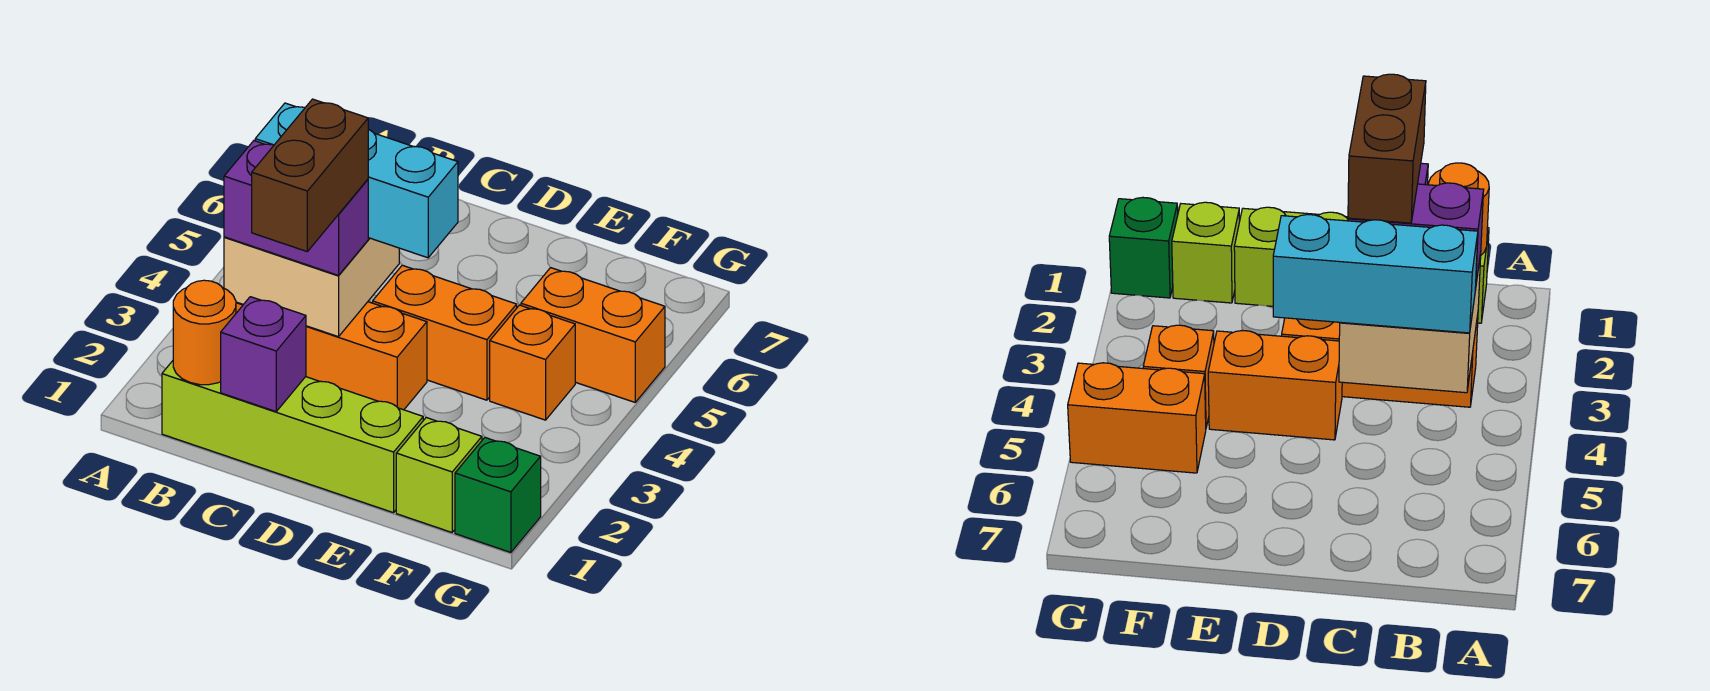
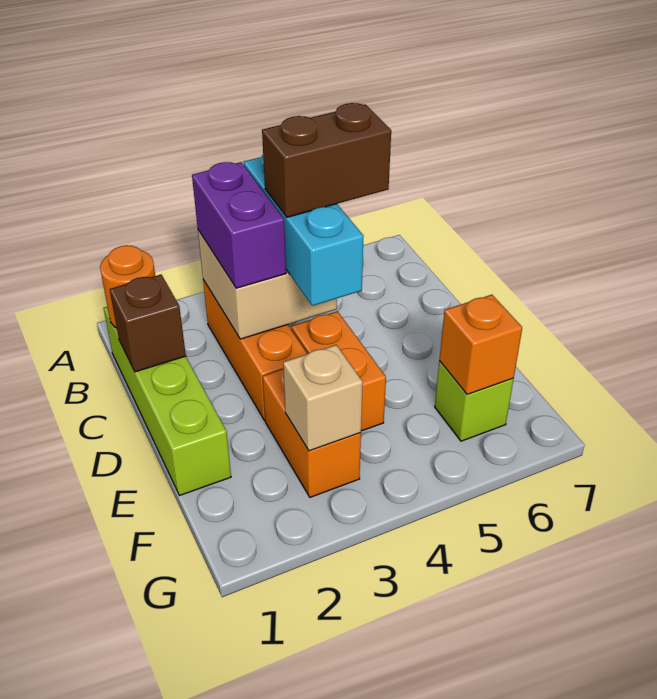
purple 1x1 brick [221,297,306,411] -> brown 1x1 brick [110,275,186,372]
brown 1x2 brick [252,99,368,251] -> brown 1x2 brick moved to [262,103,391,217]
lime 1x1 brick [396,418,482,532] -> lime 1x1 brick moved to [435,361,514,441]
none -> tan 1x1 brick [283,345,363,451]
orange 1x1 brick [490,305,575,420] -> orange 1x1 brick moved to [439,295,522,394]
orange 1x2 brick [521,268,665,402] -> orange 1x2 brick moved to [263,369,361,497]
green 1x1 brick [455,438,541,552] -> none

